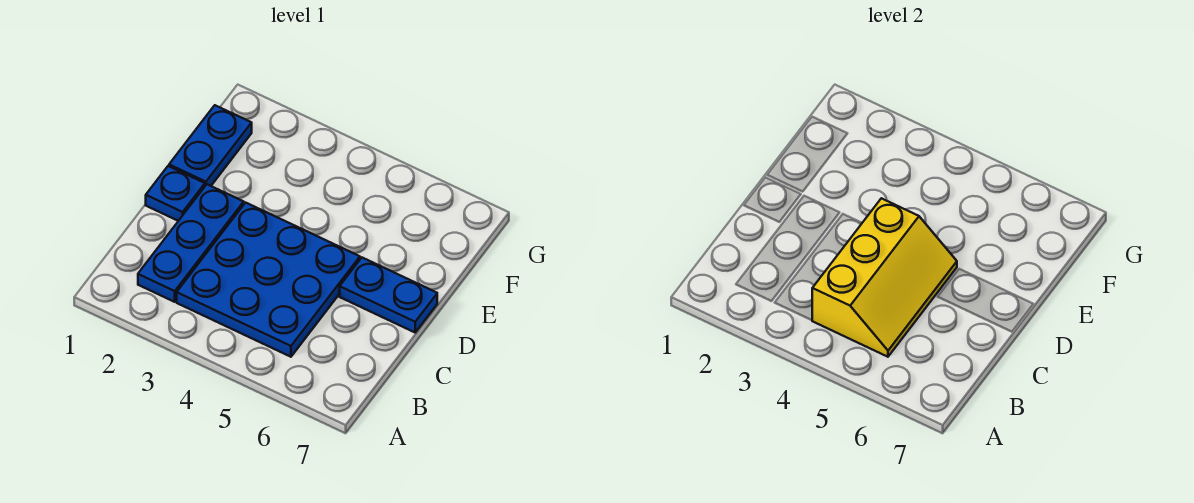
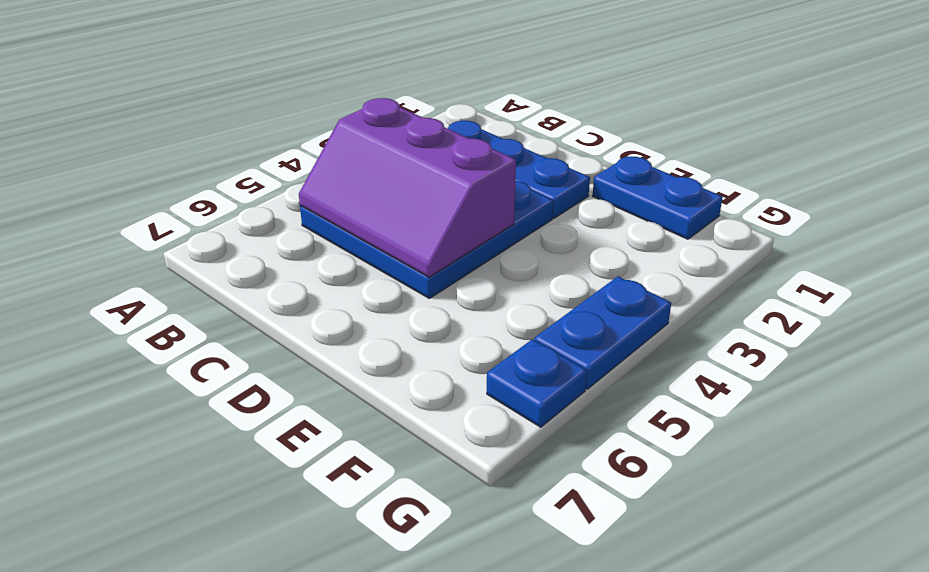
yellow 2x3 slope [812,198,957,357] -> purple 2x3 slope [299,98,516,277]
blue 1x1 plate [146,166,205,221] -> blue 1x1 plate moved to [487,339,587,427]
blue 1x2 plate [340,258,437,332] -> blue 1x2 plate moved to [535,276,671,389]

